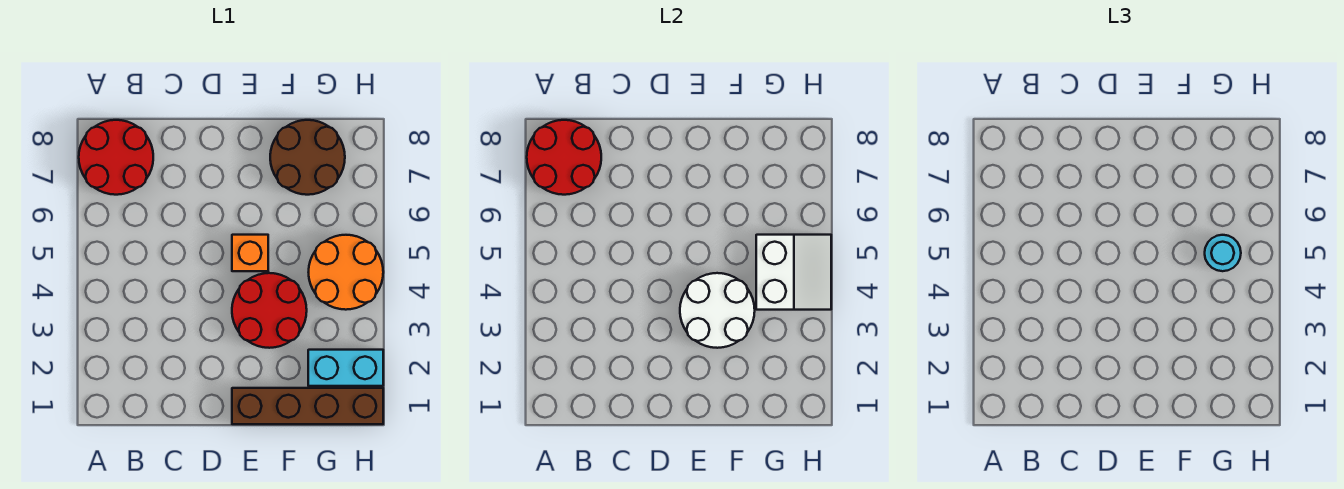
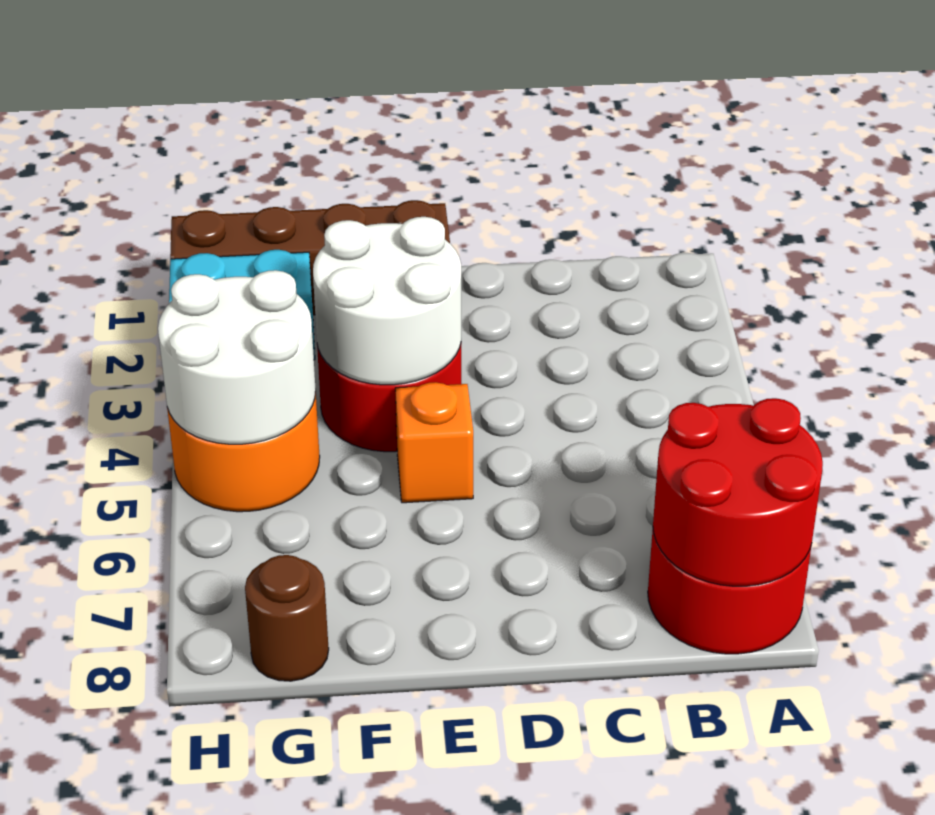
brown 2x2 round brick [270,120,345,195] -> brown 1x1 round brick [245,555,329,681]
white 2x2 slope [756,235,831,310] -> white 2x2 round brick [158,270,316,444]
cyan 1x1 round brick [1205,235,1241,271] -> none

